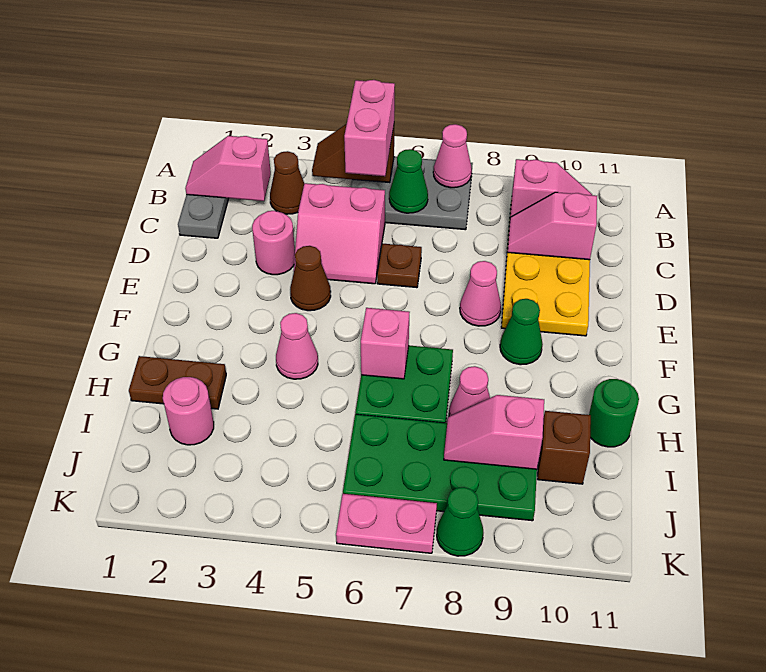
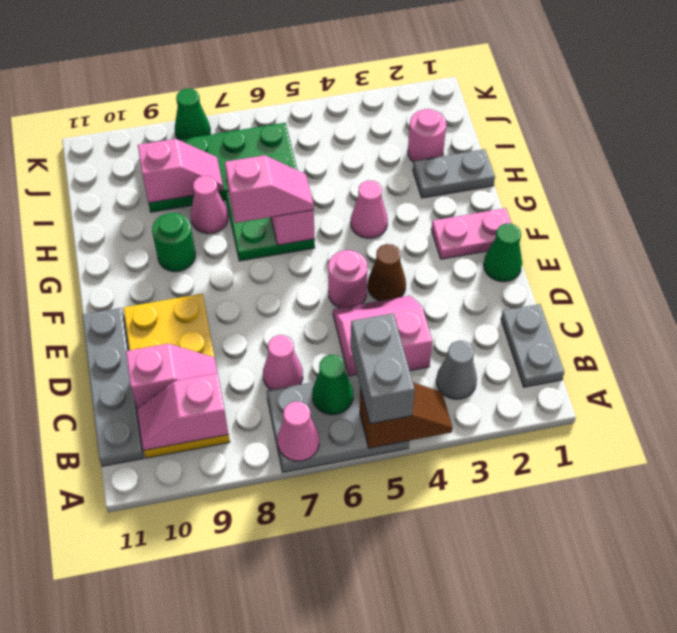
pink 1x2 brick [344,80,395,176] -> grey 1x2 brick [351,313,415,424]
pink 1x2 slope [185,136,271,201] -> pink 1x2 slope moved to [225,155,314,223]
brown 1x1 cone [270,151,304,214] -> grey 1x1 cone [436,341,477,399]
none -> grey 1x4 plate [82,308,143,466]
pink 1x1 round brick [252,211,295,275] -> pink 1x1 round brick moved to [328,250,367,308]
brown 1x1 plate [377,244,422,288] -> none
pink 1x1 cone [460,261,501,326] -> pink 1x1 cone moved to [263,335,303,390]
green 1x1 cone [500,299,543,365] -> green 1x1 cone moved to [484,223,522,282]
brown 1x2 plate [129,356,226,409] -> grey 1x2 plate [413,149,495,198]
green 1x1 round brick [589,379,639,447] -> green 1x1 round brick moved to [152,213,195,272]
brown 1x1 brick [538,411,591,484] -> none
pink 1x2 plate [336,494,437,553] -> pink 1x2 plate moved to [431,208,512,259]

